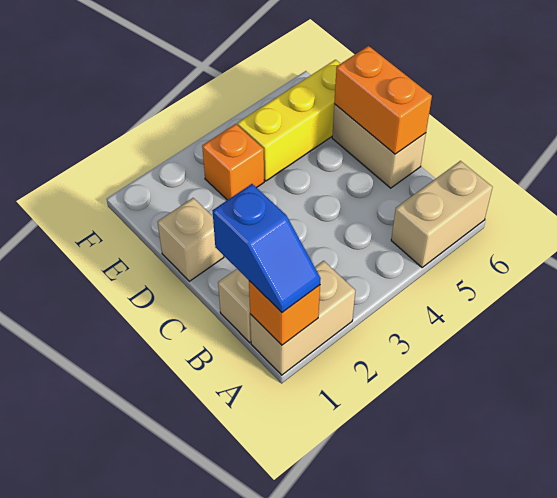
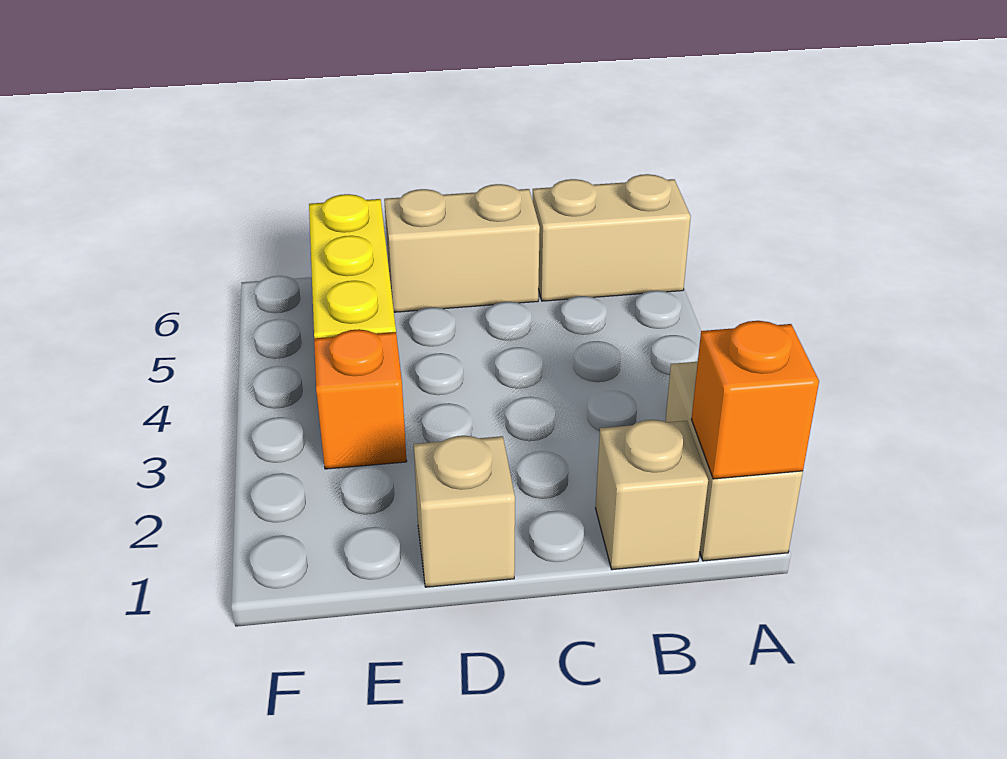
blue 1x2 slope [213,184,321,312] -> none
tan 1x2 brick [391,161,493,268] -> tan 1x2 brick turned to [533,174,691,301]
orange 1x2 brick [334,46,432,154] -> none

